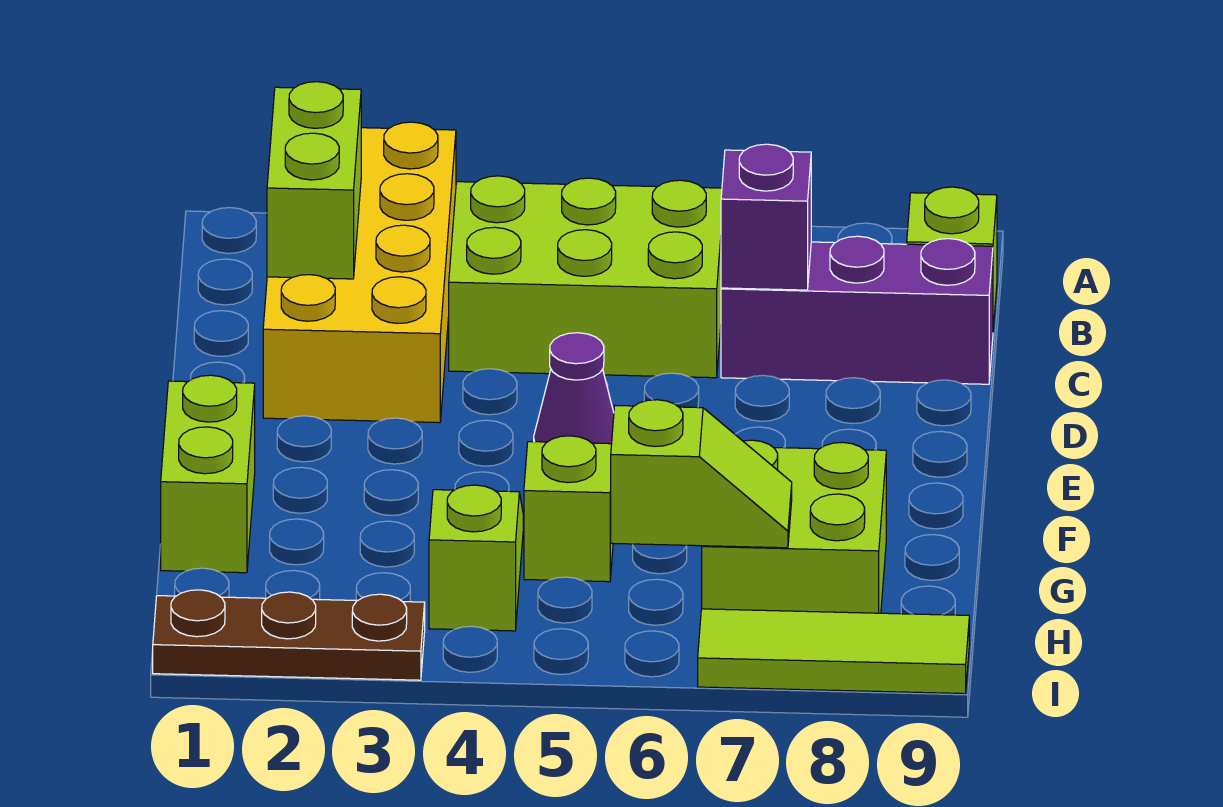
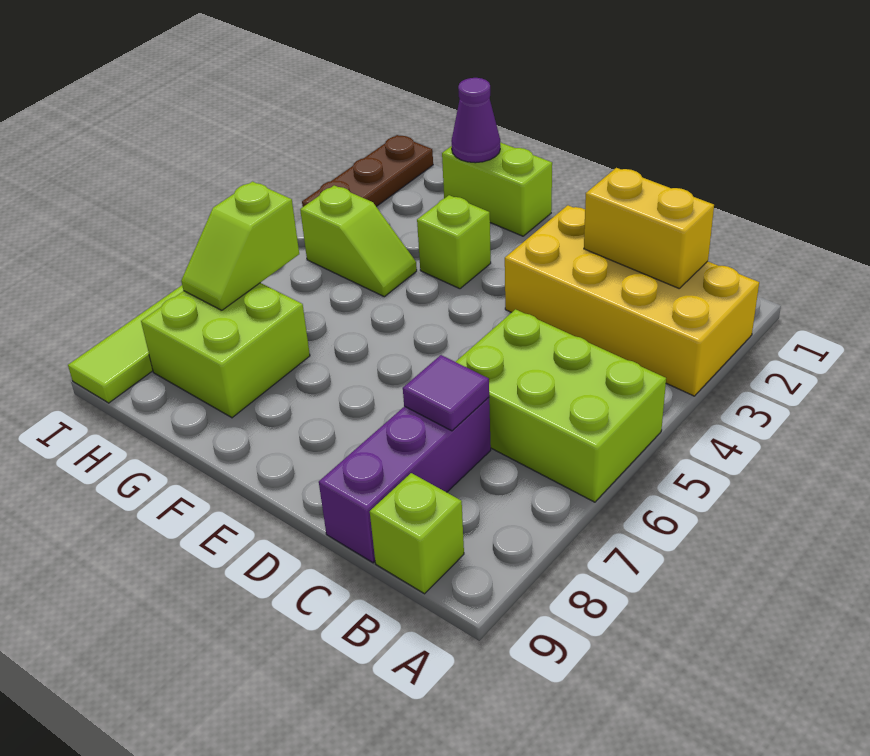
lime 1x2 brick [267,82,361,279] -> yellow 1x2 brick [584,168,714,288]
lime 2x3 brick [449,176,722,378] -> lime 2x3 brick turned to [456,309,666,502]
purple 1x1 brick [721,144,811,290] -> purple 1x1 tile [403,355,489,431]
purple 1x1 cone [534,333,614,444] -> purple 1x1 cone moved to [451,78,500,163]
lime 1x1 brick [524,436,613,582] -> lime 1x1 brick moved to [417,195,491,289]

